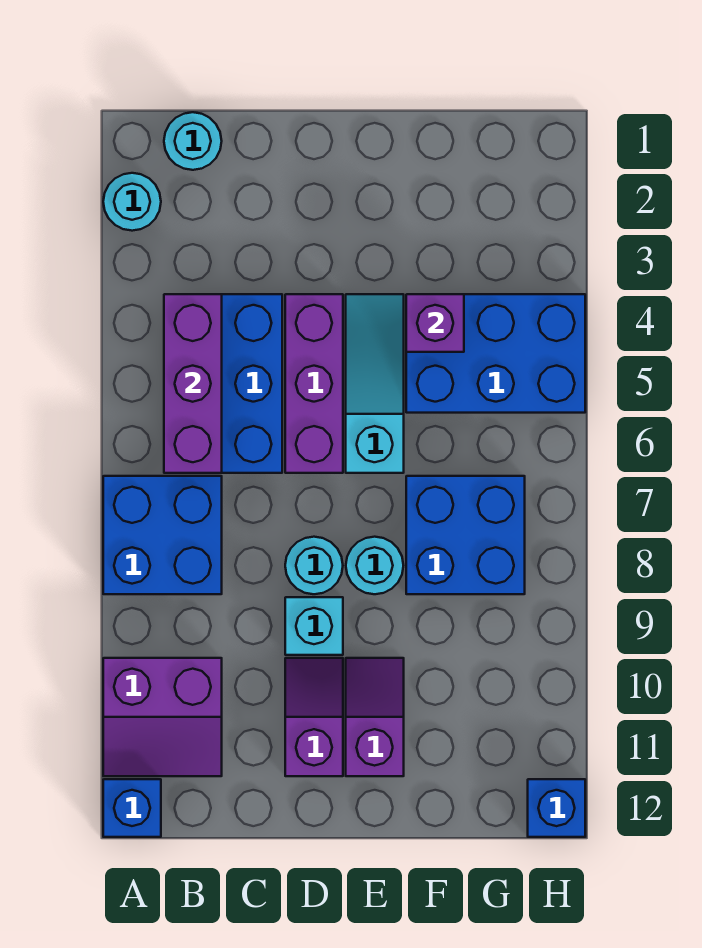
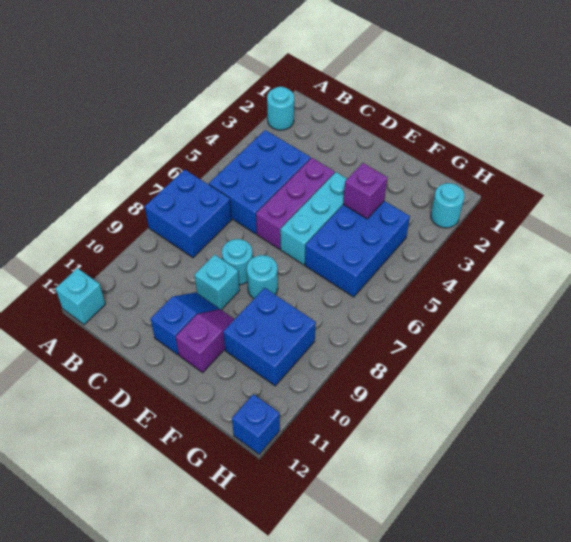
purple 2x2 slope [103,658,222,776] -> none
blue 1x1 brick [103,779,161,837] -> cyan 1x1 brick [55,268,105,325]
cyan 1x1 round brick [164,112,222,170] -> cyan 1x1 round brick moved to [431,183,464,228]
purple 1x3 brick [164,294,222,473] -> none
purple 1x2 slope [285,658,343,776] -> blue 1x2 slope [151,292,219,355]
cyan 1x3 slope [346,294,404,473] -> cyan 1x3 brick [280,172,347,265]
blue 2x3 brick [406,294,585,413] -> blue 2x3 brick turned to [305,201,410,297]
blue 2x2 brick [406,476,525,594] -> blue 2x2 brick moved to [223,288,316,386]

